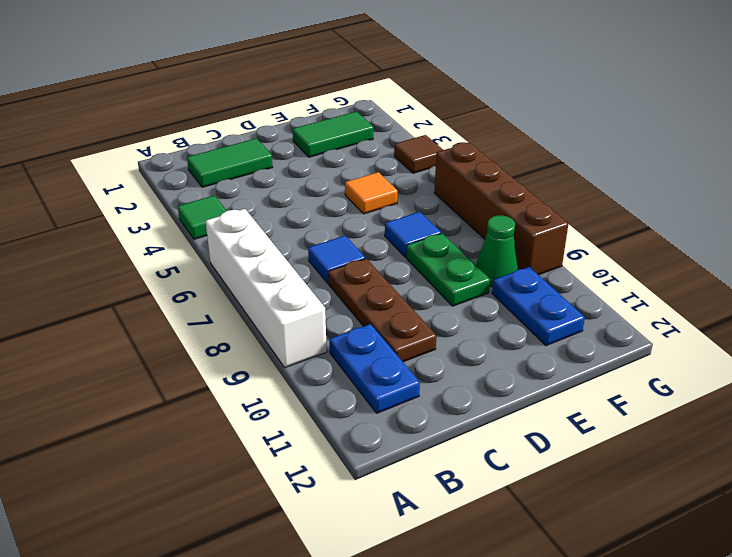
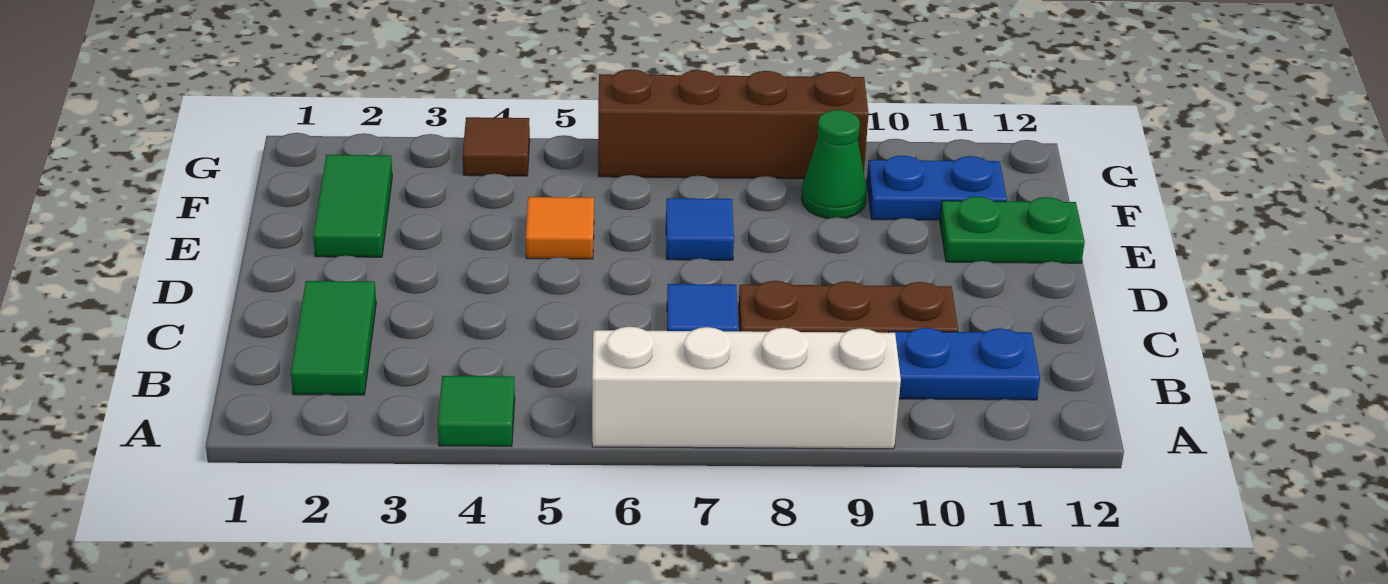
green 1x2 plate [406,233,490,306] -> green 1x2 plate moved to [940,197,1085,263]

